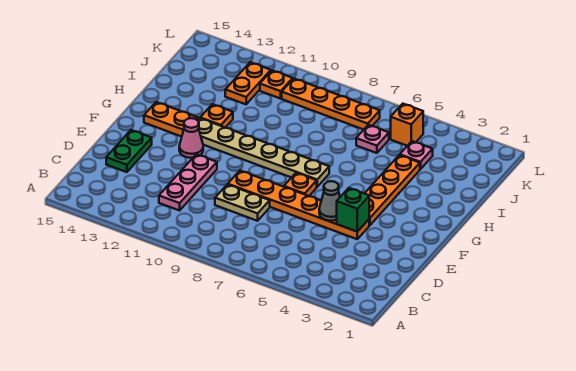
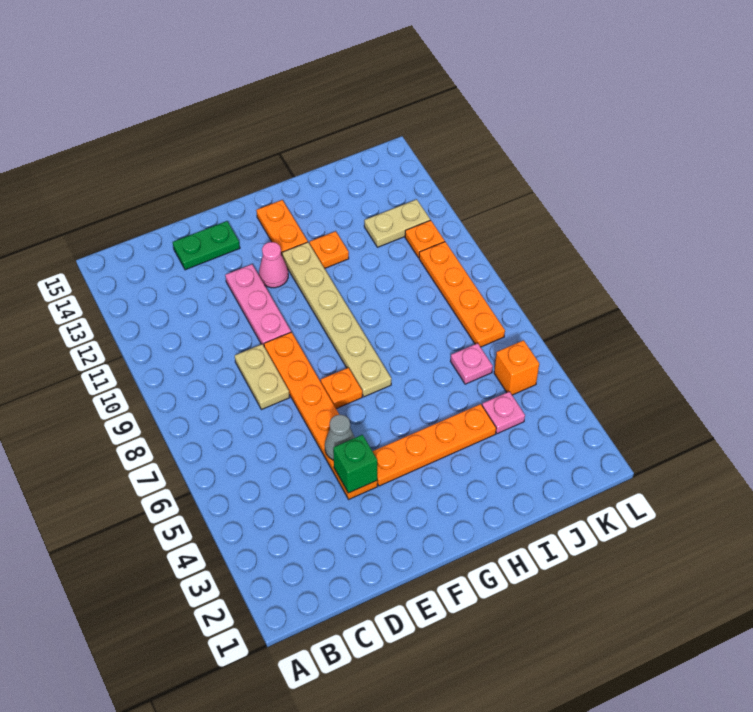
pink 1x3 plate [159,154,217,211] -> pink 1x3 plate turned to [225,264,291,345]
orange 1x2 plate [225,62,271,104] -> tan 1x2 plate [364,199,430,247]

